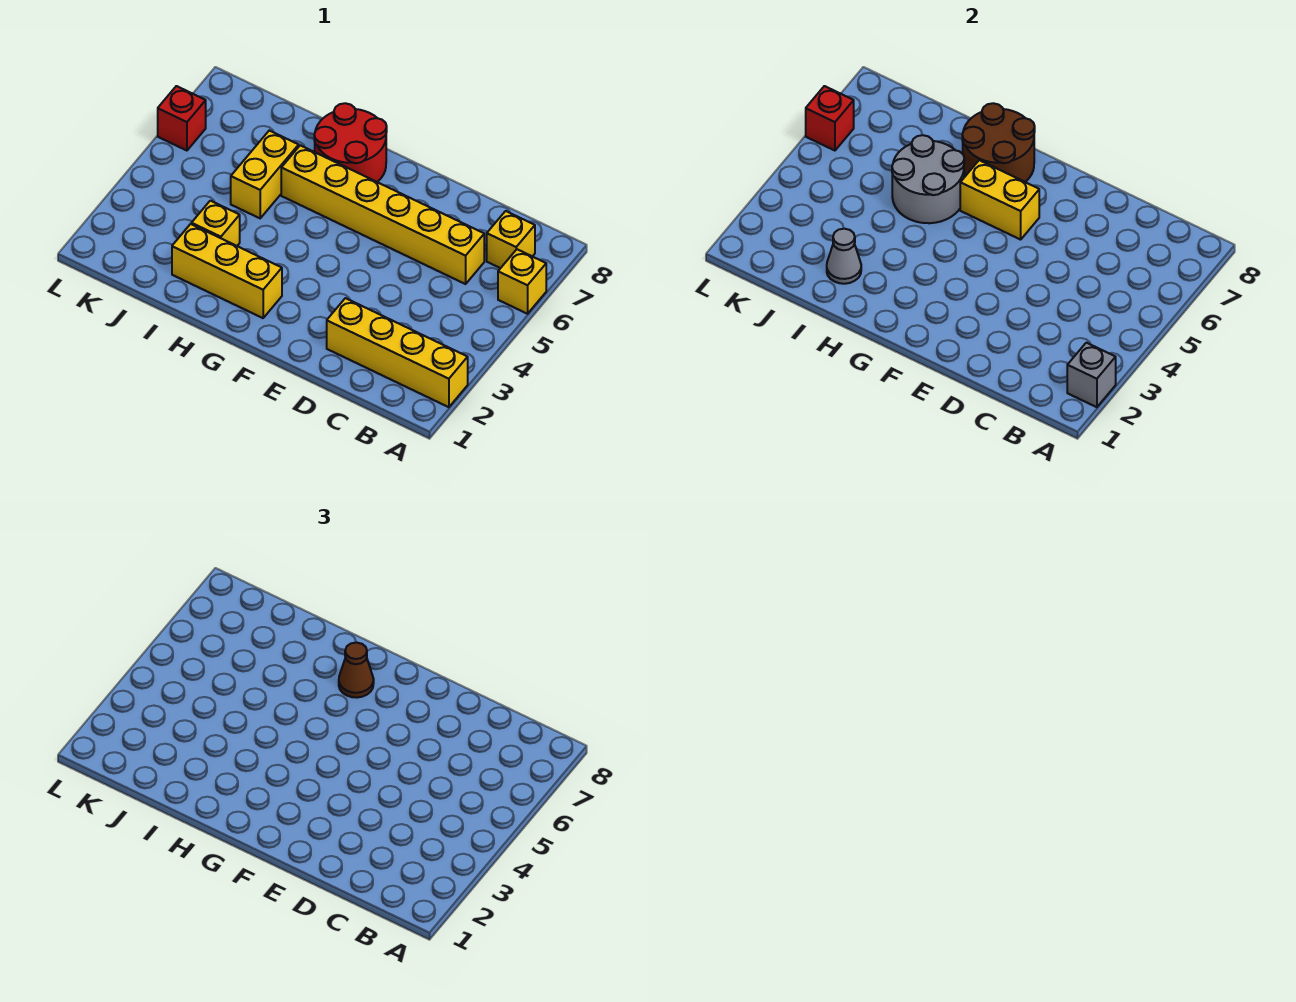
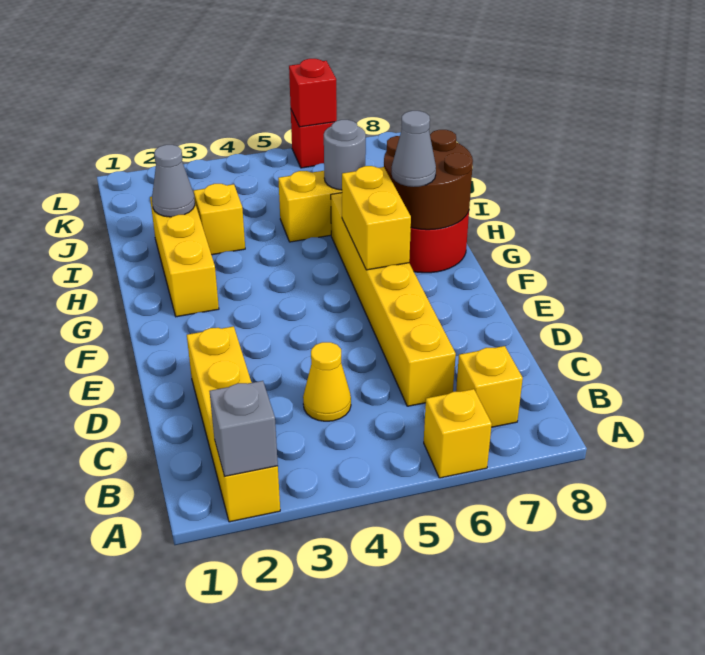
none -> yellow 1x1 cone [303,342,351,421]
brown 1x1 cone [339,643,374,698] -> grey 1x1 cone [392,111,436,187]
grey 2x2 round brick [892,135,964,223] -> grey 1x1 round brick [324,120,366,190]

